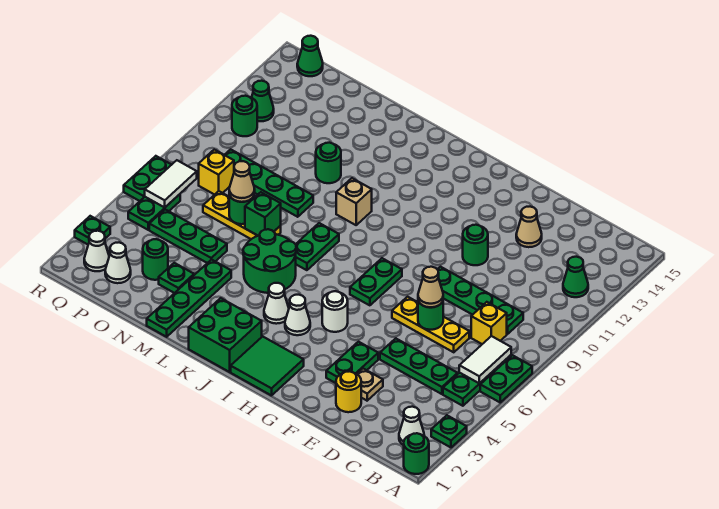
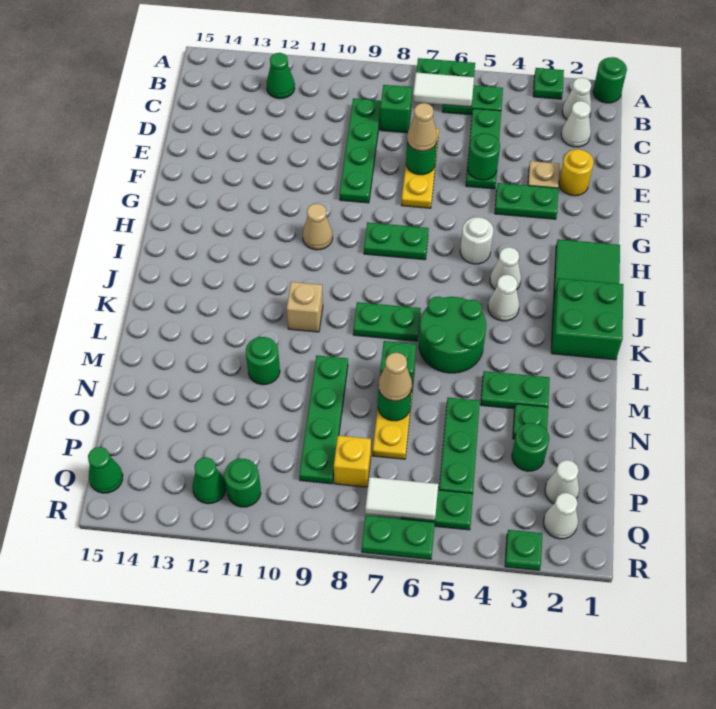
none -> white 1x1 cone [561,101,591,147]
yellow 1x1 brick [471,302,507,344] -> green 1x1 brick [380,85,412,133]
tan 1x1 cone [516,207,542,247] -> tan 1x1 cone moved to [303,204,333,250]
green 1x1 round brick [463,225,488,265] -> green 1x1 round brick moved to [467,133,500,180]
green 1x4 plate [147,259,231,337] -> green 1x2 plate [481,371,550,409]

